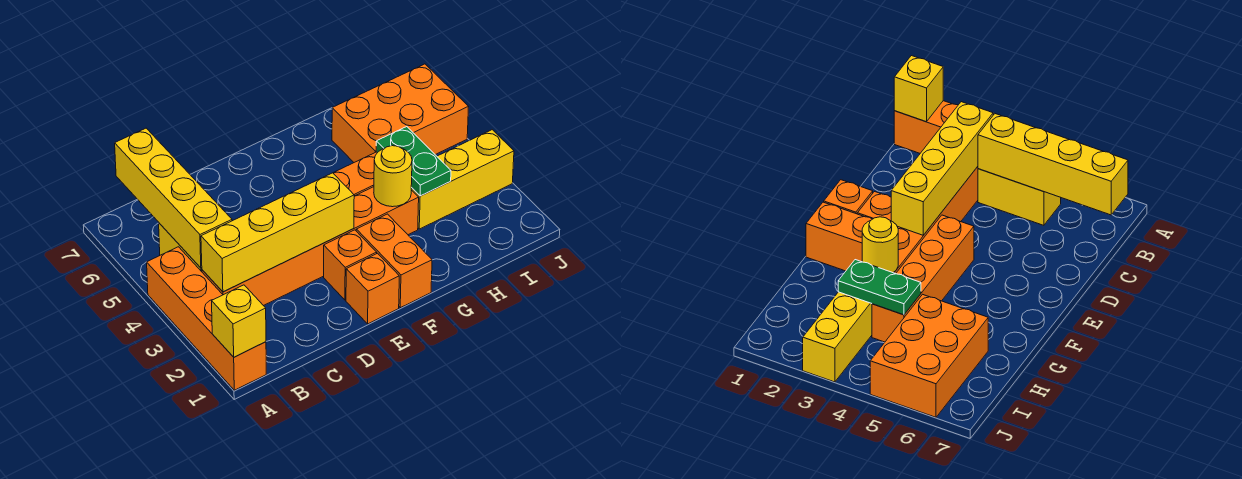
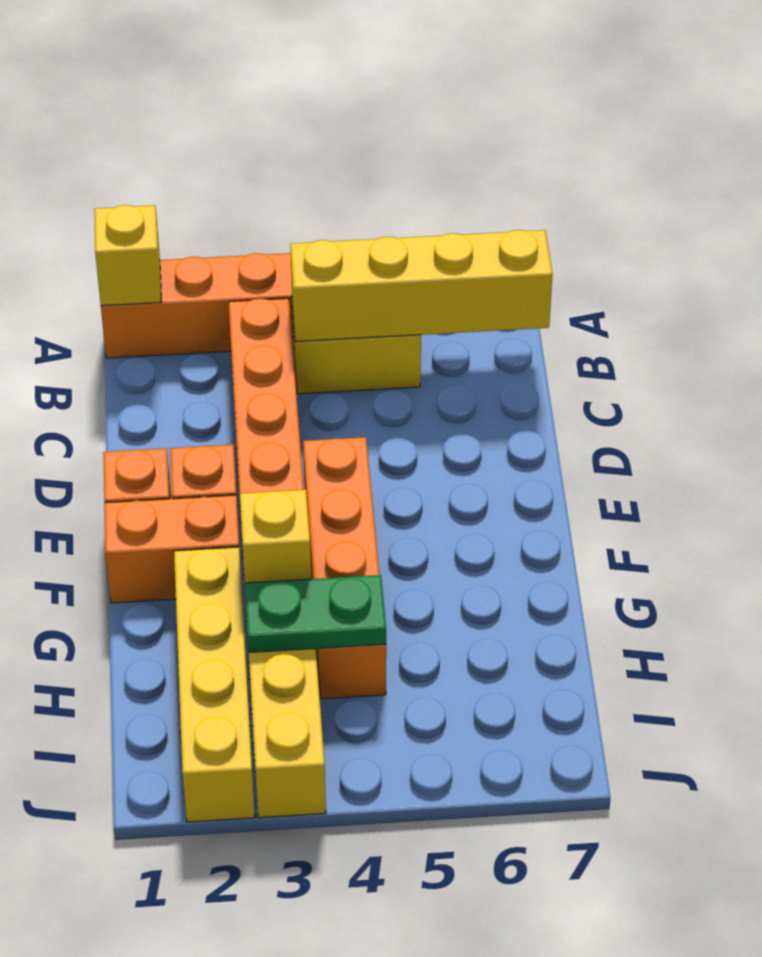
yellow 1x4 brick [201,173,354,292] -> yellow 1x4 brick moved to [174,547,255,822]
yellow 1x1 round brick [374,146,412,207] -> yellow 1x1 brick [240,490,311,583]
orange 2x3 brick [332,64,468,162] -> none

